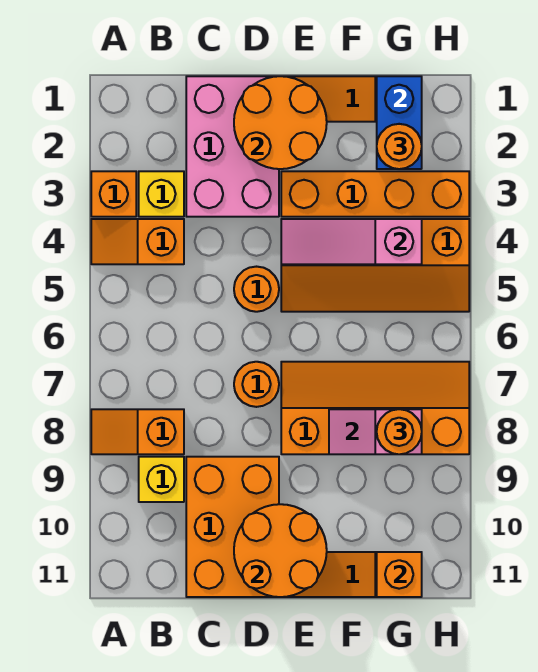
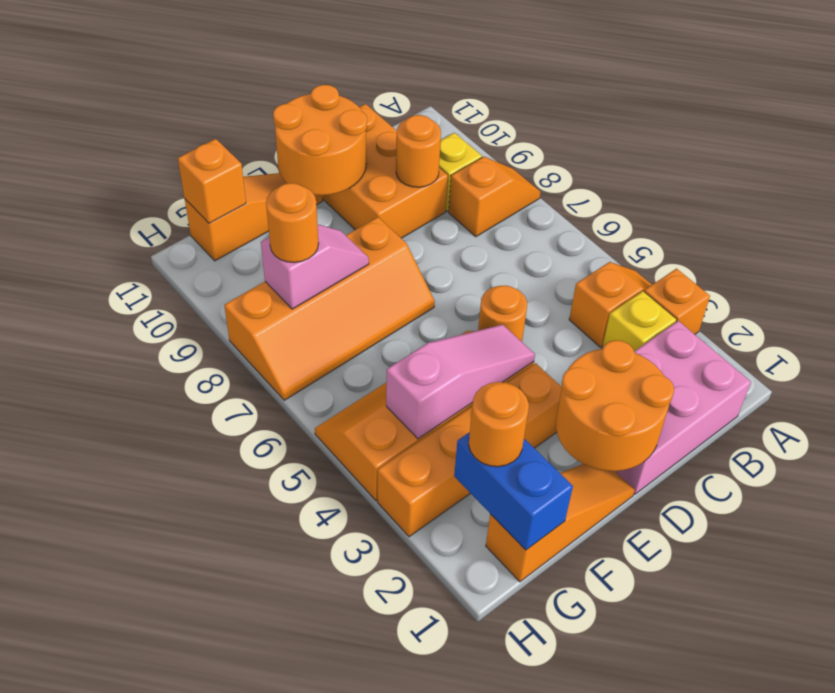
pink 2x3 brick [186,76,279,217] -> pink 2x3 brick turned to [615,321,751,494]
orange 1x1 round brick [234,362,279,407] -> orange 1x1 round brick moved to [396,115,441,187]

